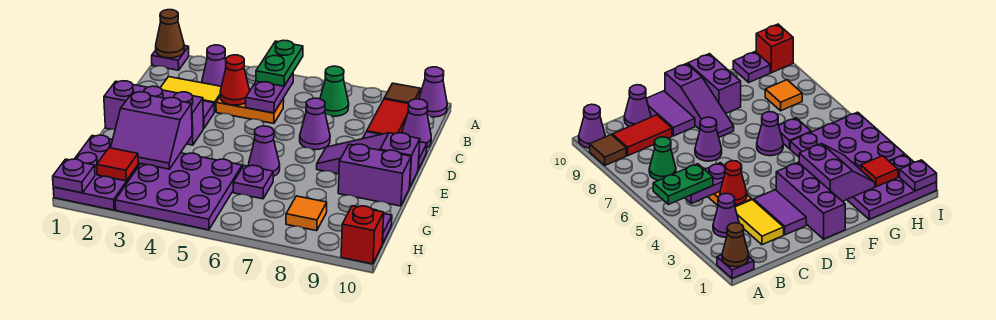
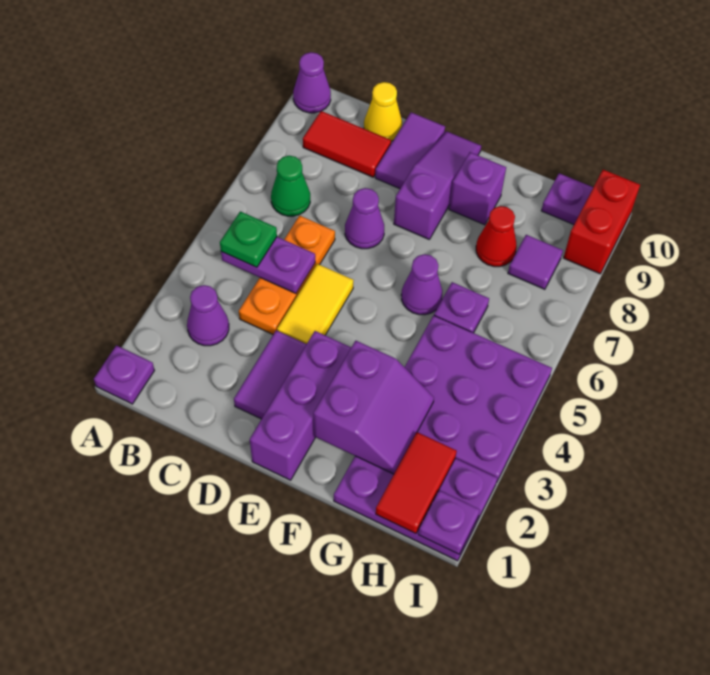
brown 1x1 cone [156,10,184,58] -> none
green 1x2 plate [256,40,303,86] -> green 1x1 plate [220,211,277,267]
brown 1x1 tile [384,83,421,103] -> none
yellow 1x2 tile [160,77,221,112] -> yellow 1x2 tile moved to [277,264,354,344]
orange 1x2 plate [216,97,284,124] -> orange 1x3 plate [239,216,335,334]
red 1x1 cone [220,55,250,105] -> red 1x1 cone moved to [476,206,517,267]
purple 1x1 cone [402,99,431,148] -> yellow 1x1 cone [364,82,402,141]
purple 1x3 slope [317,133,420,187] -> purple 1x3 slope turned to [394,131,481,239]
purple 1x2 brick [338,144,411,206] -> purple 1x1 brick [449,152,506,225]
red 1x1 tile [97,148,138,181] -> red 1x2 tile [376,432,457,534]
orange 1x1 tile [286,196,327,231] -> purple 1x1 tile [508,235,563,289]
red 1x1 brick [341,206,384,264] -> red 1x2 brick [564,170,640,274]

